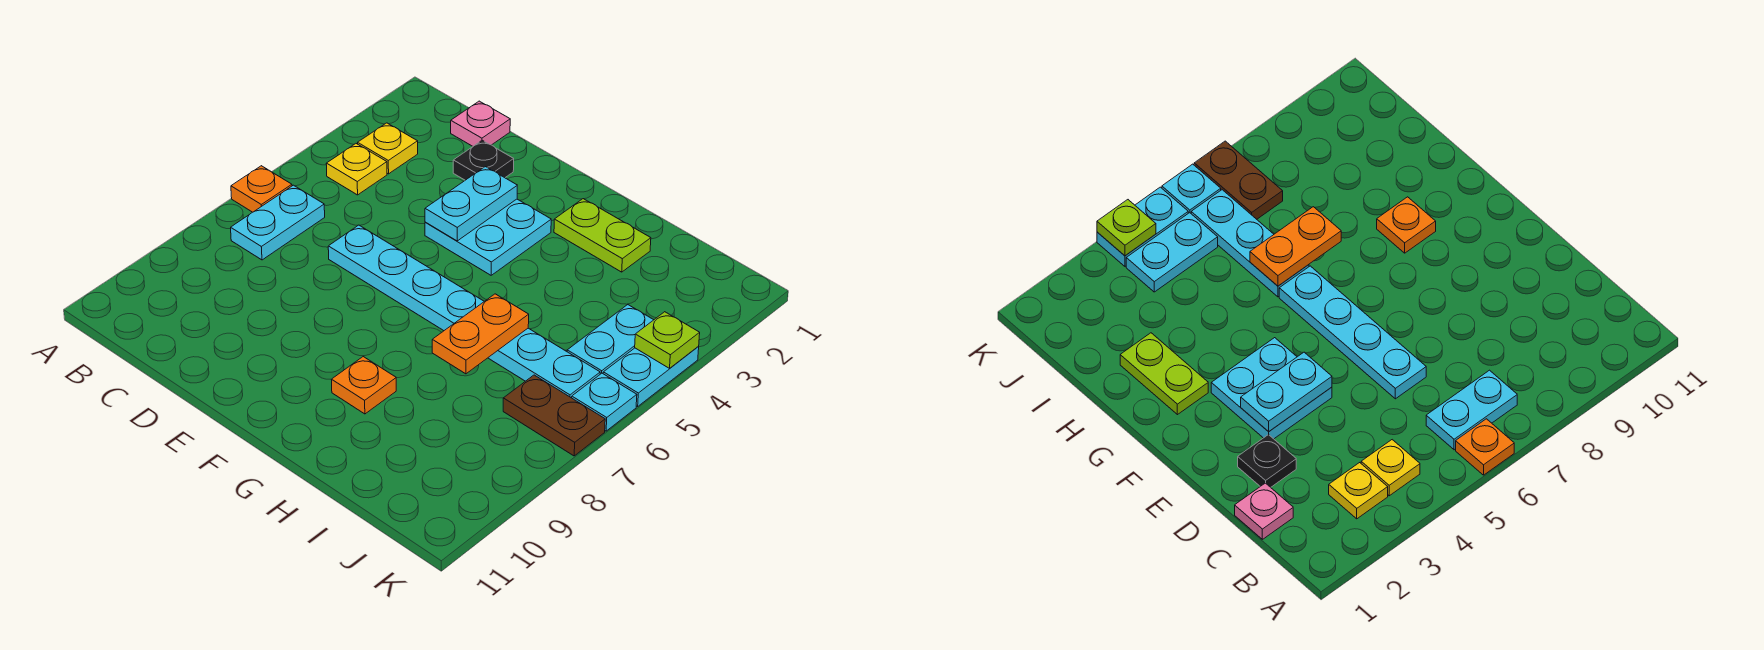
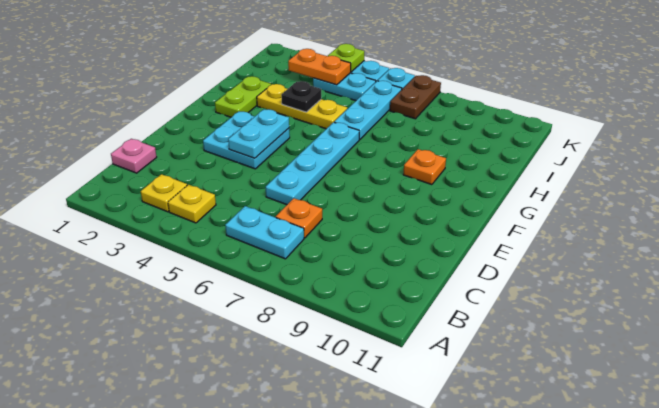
orange 1x1 plate [231,166,292,212] -> orange 1x1 plate moved to [276,198,322,238]
black 1x1 plate [453,140,514,180] -> black 1x1 plate moved to [281,81,321,112]
cyan 1x2 plate [425,167,517,241] -> cyan 1x2 plate turned to [228,109,289,158]
none -> yellow 1x3 plate [257,84,347,129]
orange 1x2 plate [432,294,529,374] -> orange 1x2 plate moved to [288,49,351,85]

